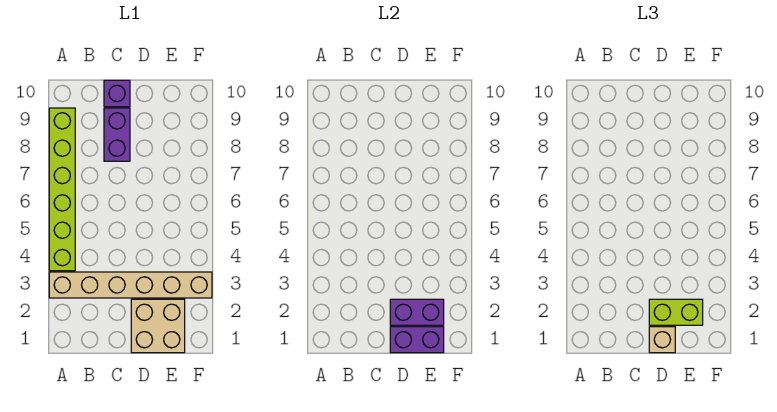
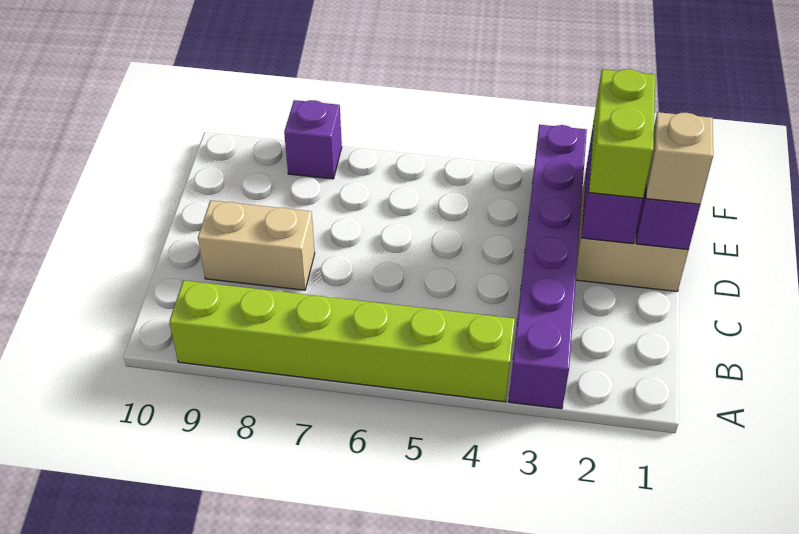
tan 1x6 brick [49,272,212,298] -> purple 1x6 brick [508,125,587,409]
purple 1x2 brick [104,108,130,161] -> tan 1x2 brick [198,200,315,290]
purple 1x1 brick [104,80,130,107] -> purple 1x1 brick moved to [284,100,342,179]

